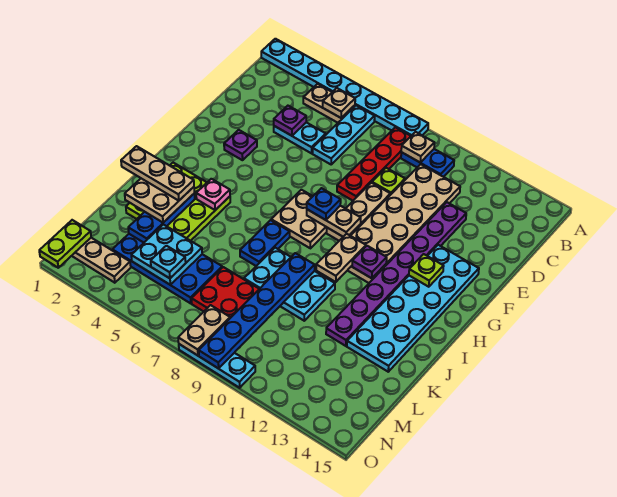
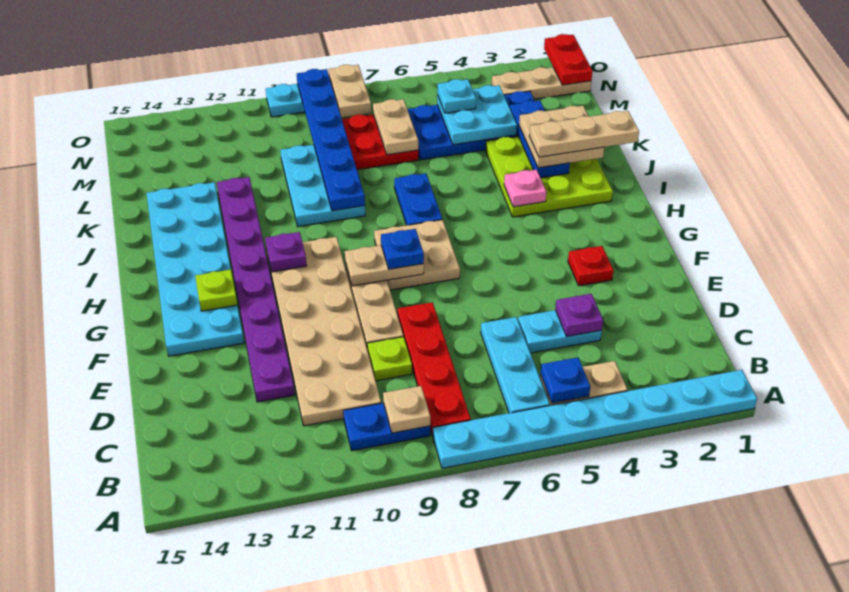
tan 1x1 plate [323,88,355,118] -> blue 1x1 plate [541,358,590,403]
purple 1x1 plate [224,130,257,160] -> red 1x1 plate [568,246,614,286]
tan 1x2 plate [316,234,366,282] -> tan 1x2 plate moved to [373,99,418,155]
cyan 2x3 plate [244,248,335,321] -> cyan 2x3 plate turned to [280,145,365,227]
lime 1x2 plate [39,220,91,268] -> red 1x2 plate [544,34,592,85]

